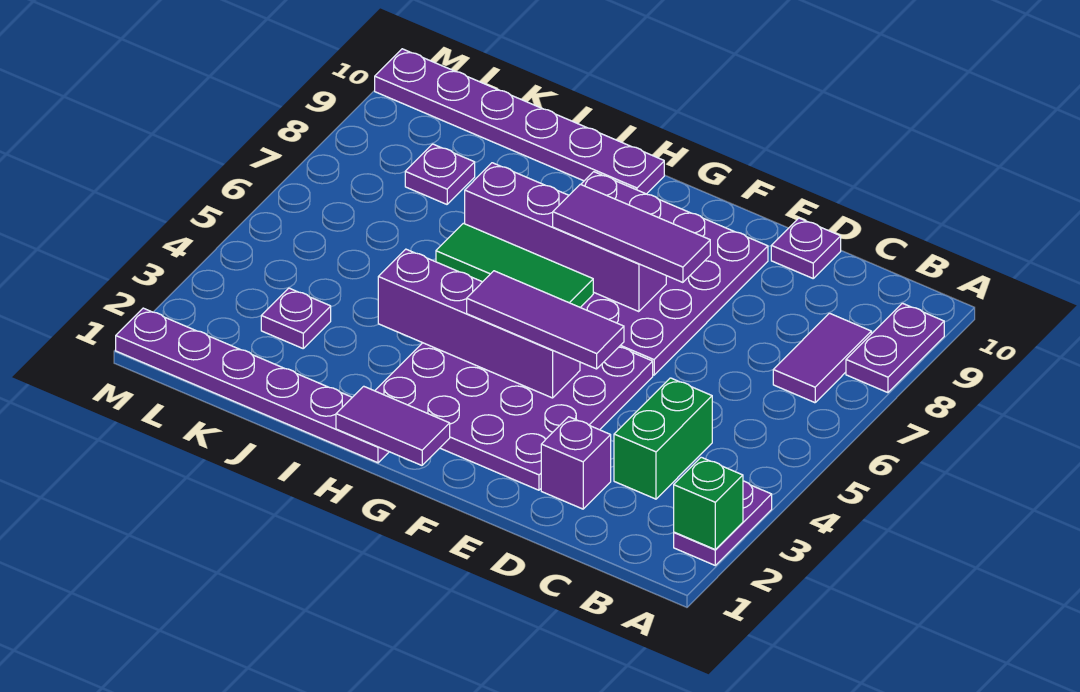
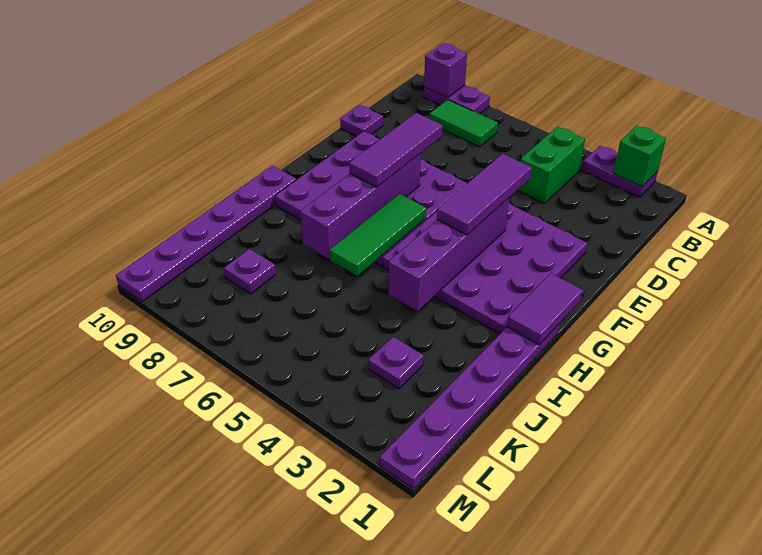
purple 1x2 tile [773,313,871,403] -> green 1x2 tile [430,100,498,147]
green 1x2 brick [614,378,712,499] -> green 1x2 brick turned to [517,127,585,203]
purple 1x1 brick [541,417,611,509] -> purple 1x1 brick moved to [424,43,467,98]

